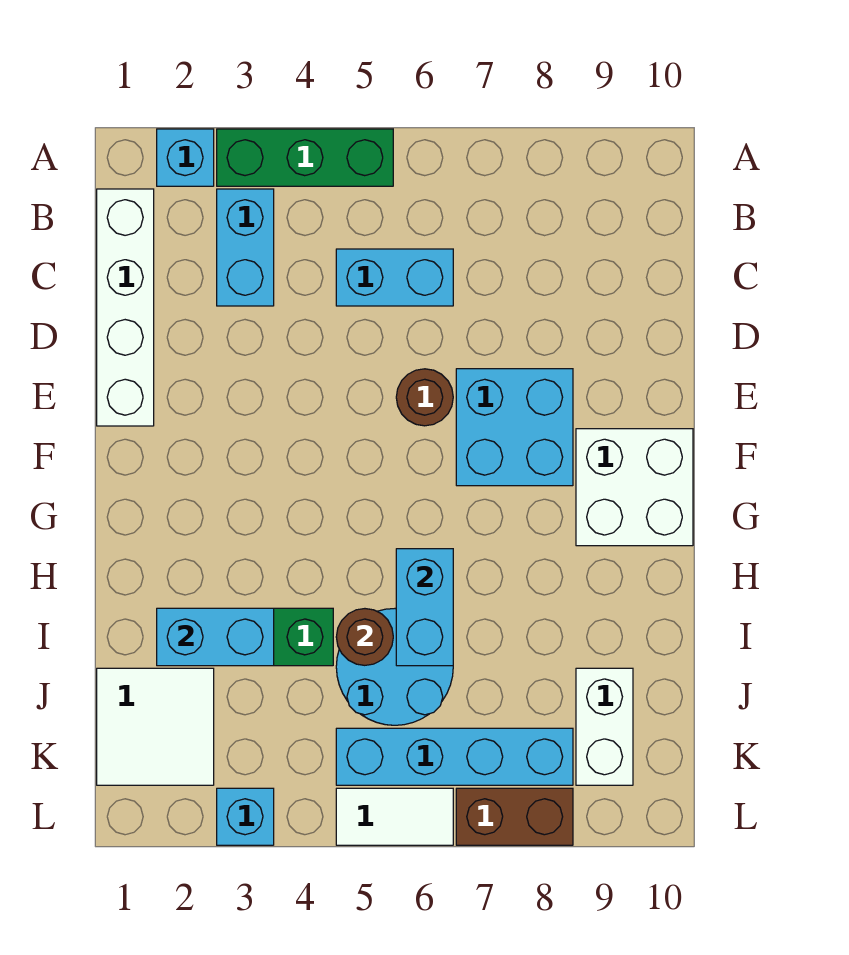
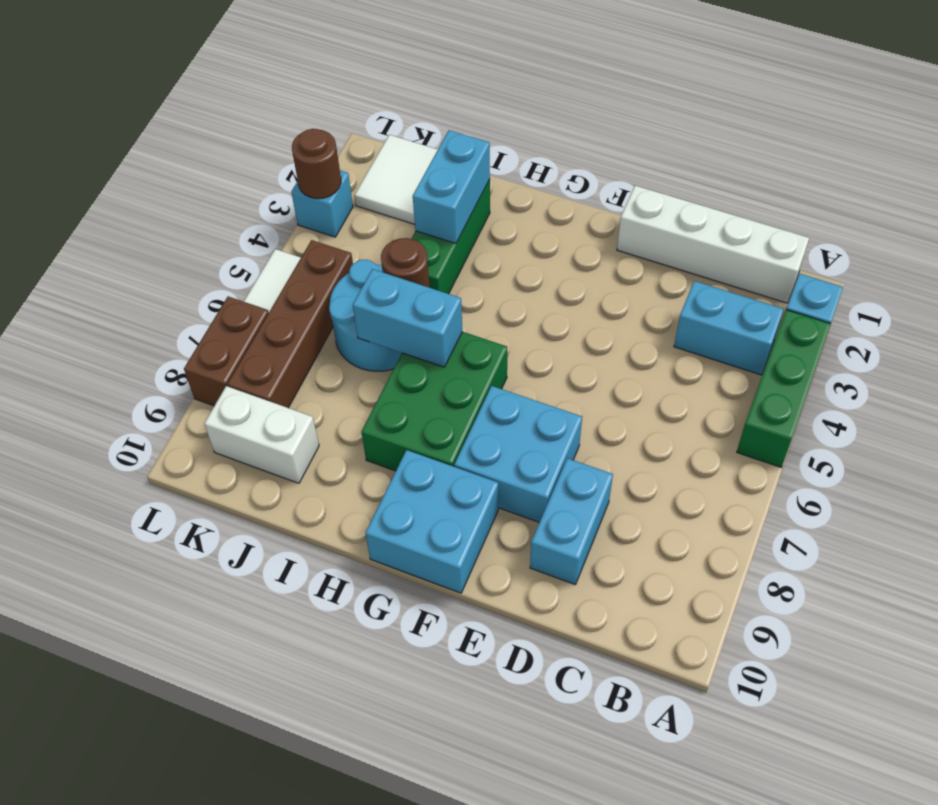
cyan 1x2 brick [336,249,453,306] -> cyan 1x2 brick moved to [530,458,613,584]
brown 1x1 round brick [396,369,453,426] -> brown 1x1 round brick moved to [292,129,341,199]
white 2x2 brick [576,429,693,546] -> cyan 2x2 brick [365,450,498,593]
none -> green 2x3 brick [361,332,507,471]
cyan 1x4 brick [336,728,573,785] -> brown 1x4 brick [227,240,353,408]

